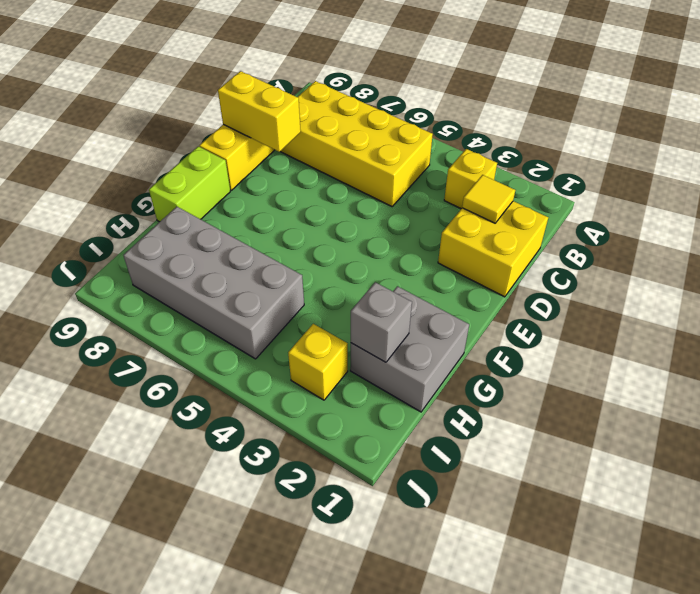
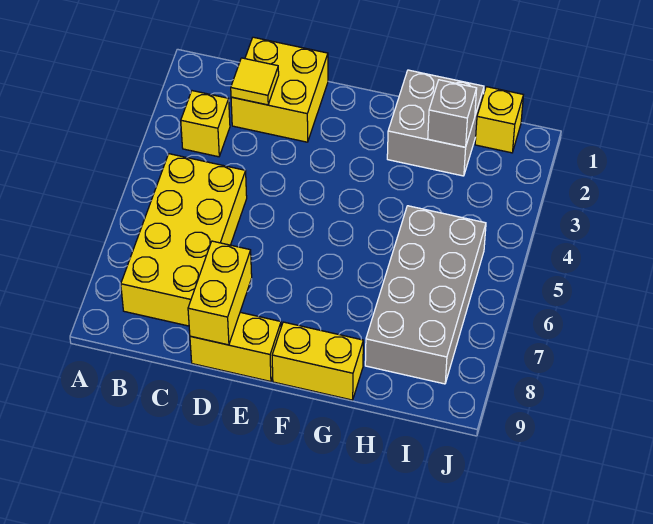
lime 1x2 brick [149,146,230,222] -> yellow 1x2 brick [272,322,363,400]
yellow 1x1 brick [288,324,348,400] -> yellow 1x1 brick moved to [475,87,523,153]

